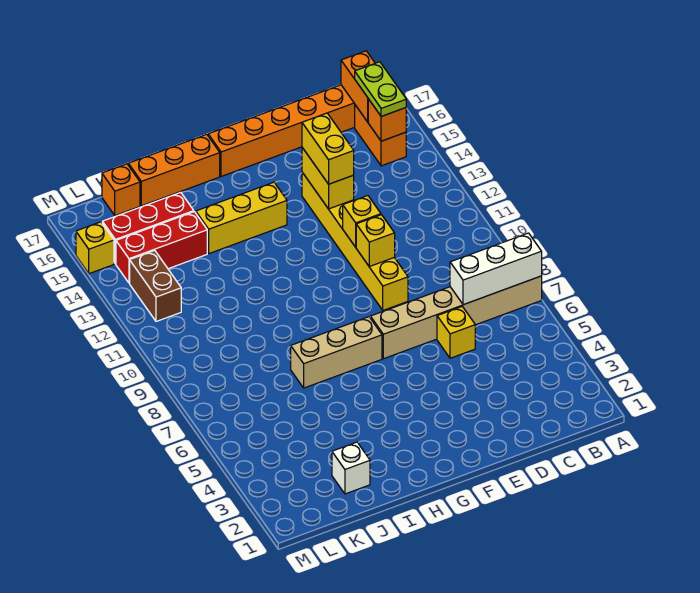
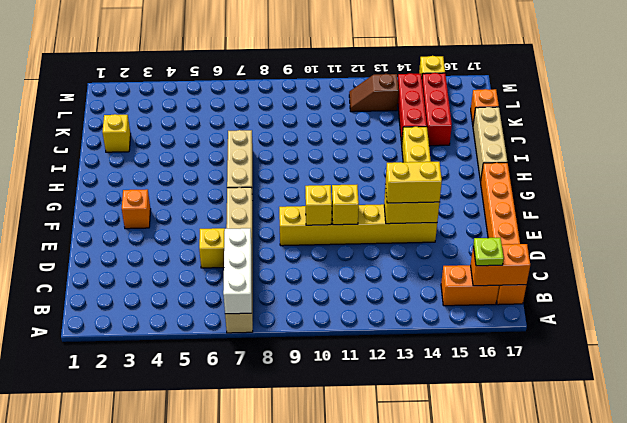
orange 1x1 brick [368,99,406,141] -> orange 1x1 brick moved to [122,189,151,229]
lime 1x2 plate [355,62,406,116] -> lime 1x1 plate [473,238,504,266]
orange 1x3 brick [128,134,220,206] -> tan 1x3 brick [473,107,507,181]
white 1x1 brick [332,442,370,494] -> yellow 1x1 brick [102,114,131,152]
brown 1x2 brick [130,250,181,321] -> brown 1x2 slope [349,74,399,112]

